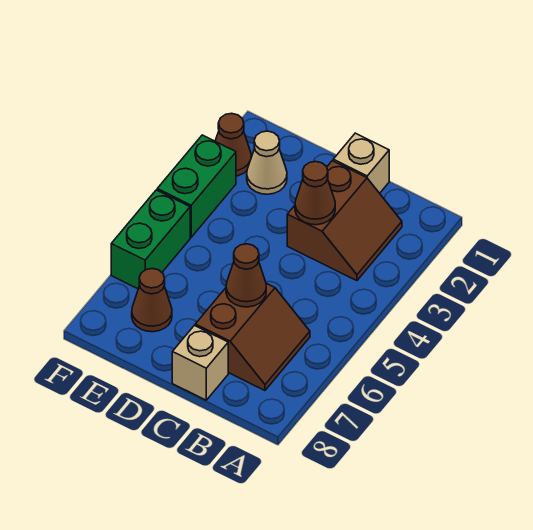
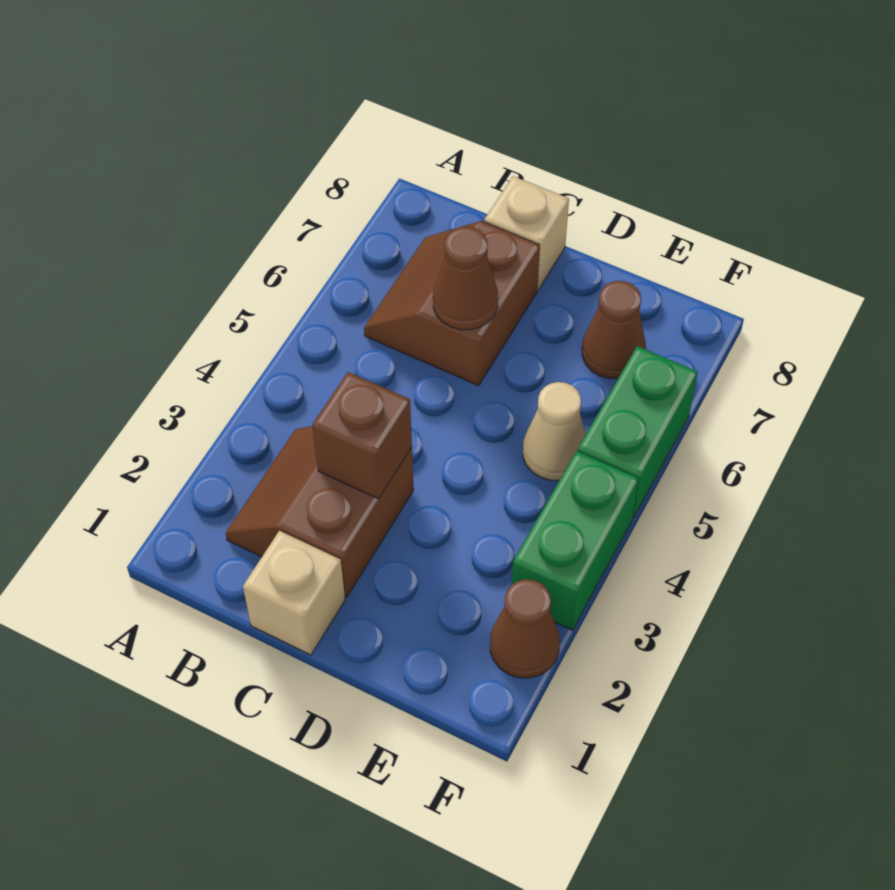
brown 1x1 cone [295,162,335,225] -> brown 1x1 brick [312,372,412,499]
tan 1x1 cone [247,131,287,194] -> tan 1x1 cone moved to [523,382,586,480]

